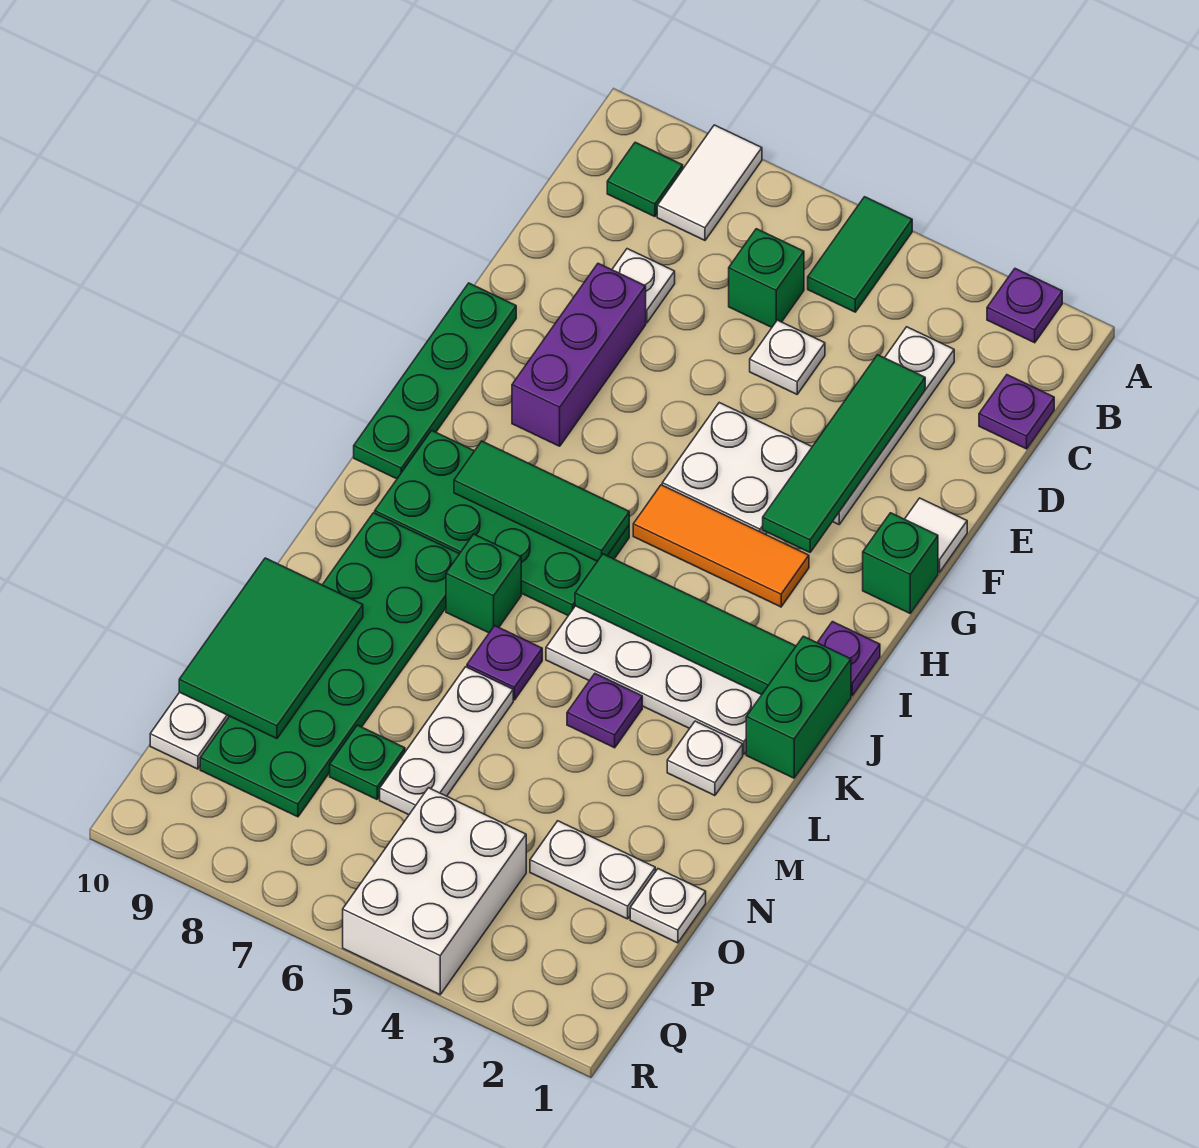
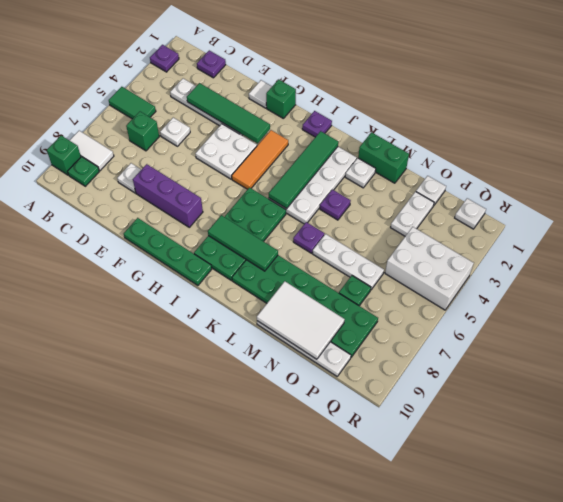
green 1x1 tile [607,142,683,217] -> green 1x1 plate [68,157,99,186]
green 1x3 tile [454,441,629,561] -> green 1x3 tile turned to [208,215,278,271]
green 1x2 brick [746,636,851,778] -> green 1x2 brick moved to [358,132,409,183]
green 1x1 brick [446,534,521,633] -> green 1x1 brick moved to [47,136,81,175]
green 2x3 tile [179,558,363,739] -> white 2x3 tile [257,281,345,359]
none -> white 1x1 plate [455,198,486,229]

